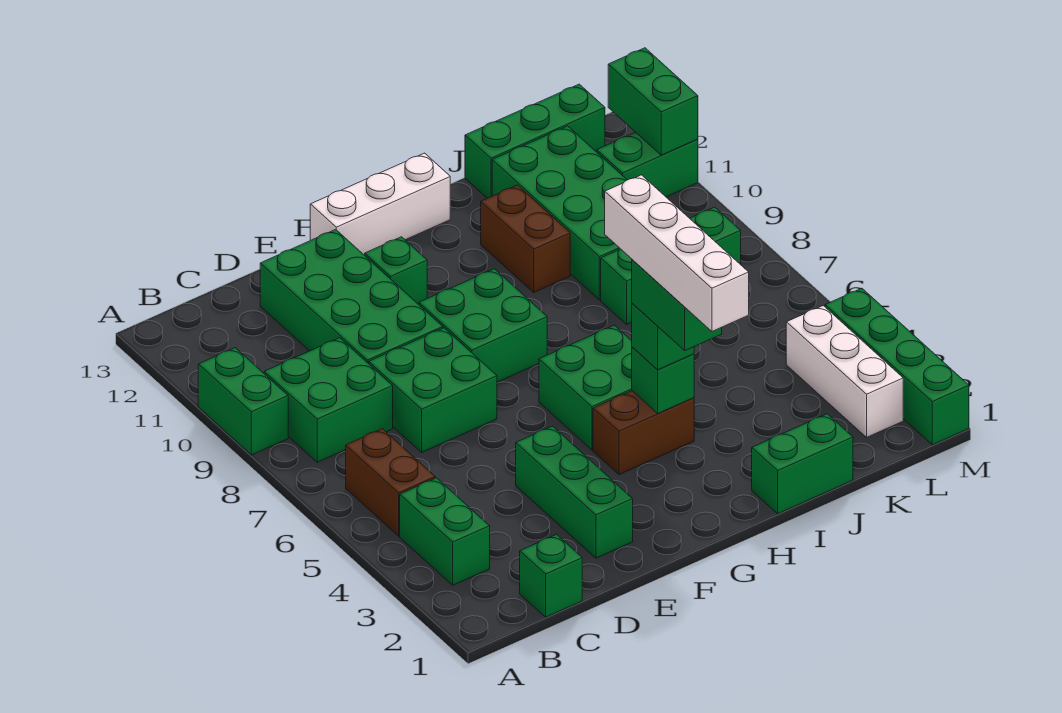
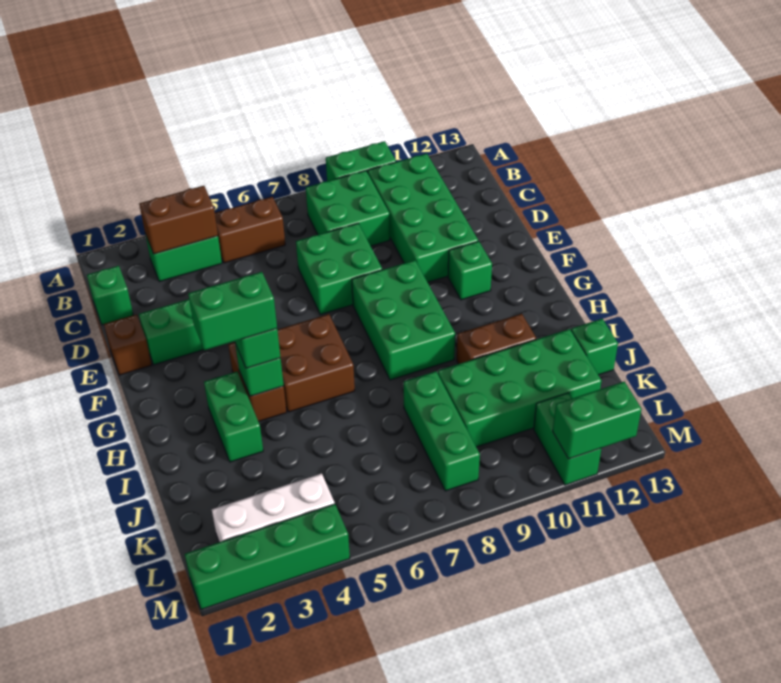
none -> brown 1x2 brick [139,186,218,254]
green 2x4 brick [260,229,443,364] -> green 2x4 brick turned to [368,154,478,282]
none -> brown 1x1 brick [104,315,152,375]
green 2x2 brick [419,269,547,382] -> green 2x3 brick [352,260,455,380]
white 1x3 brick [310,153,450,255] -> none
green 2x2 brick [539,325,632,450] -> brown 2x2 brick [278,314,355,412]
white 1x4 brick [605,175,749,331] -> none
green 1x2 brick [752,414,853,514] -> green 1x2 brick moved to [204,372,263,462]
green 1x3 brick [465,84,605,198] -> green 1x1 brick [571,319,618,375]

